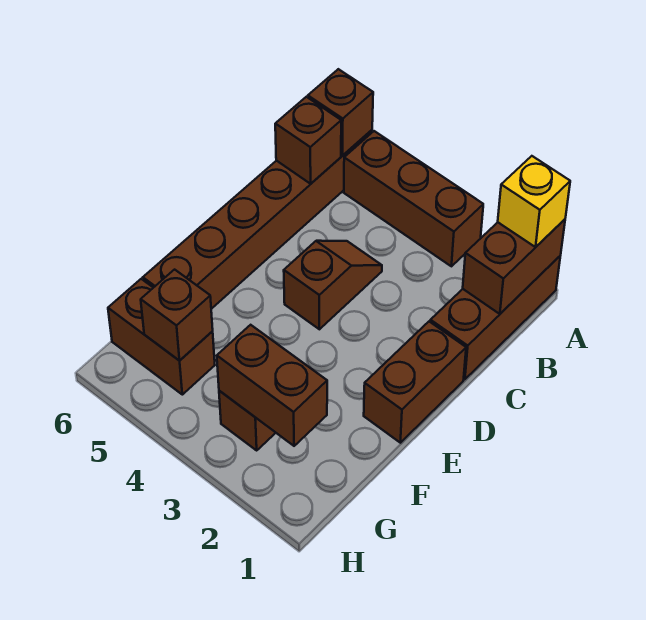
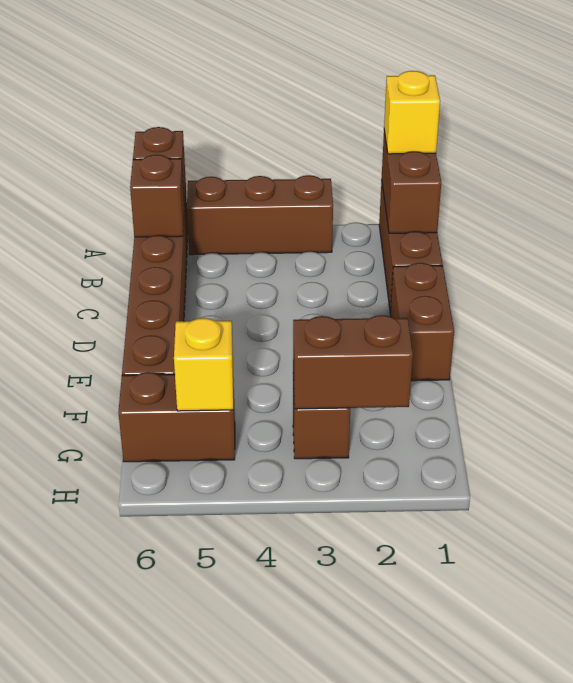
brown 1x2 slope [284,241,382,329] -> none
brown 1x1 brick [141,270,213,361] -> yellow 1x1 brick [174,318,233,411]

